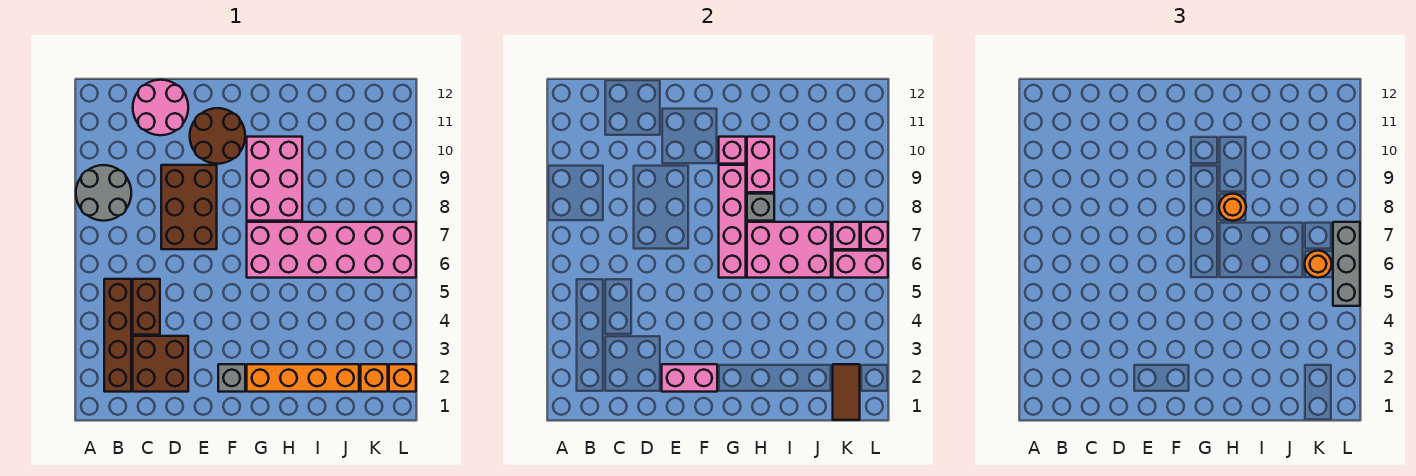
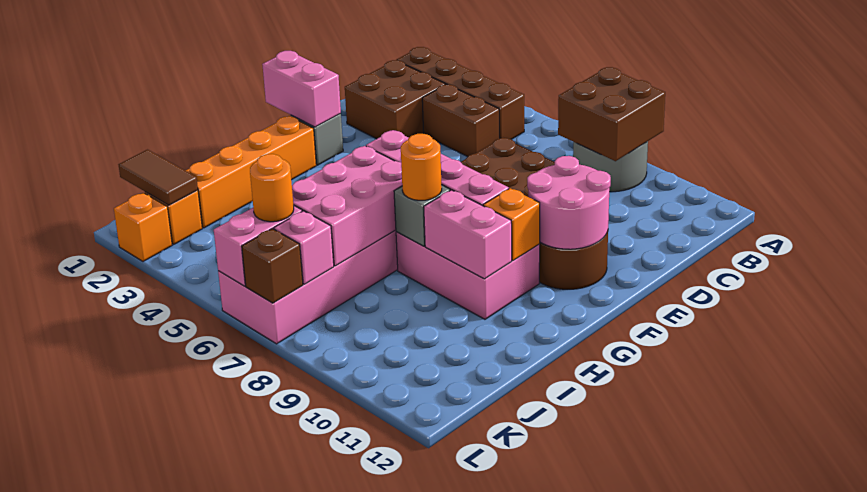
none -> brown 2x2 brick [558,67,665,161]
pink 2x2 round brick [133,80,188,135] -> pink 2x2 round brick moved to [527,156,611,249]
pink 1x2 brick [662,364,717,392] -> pink 1x2 brick turned to [262,51,341,127]
pink 1x1 brick [719,137,746,164] -> orange 1x1 brick [483,188,540,260]
grey 1x3 brick [1333,222,1360,306] -> none
pink 1x1 brick [861,222,888,249] -> brown 1x1 brick [242,229,303,303]

